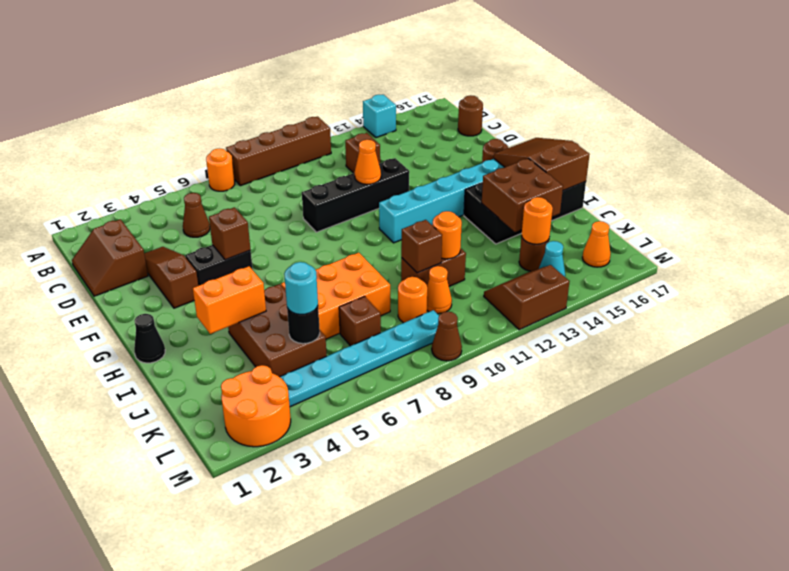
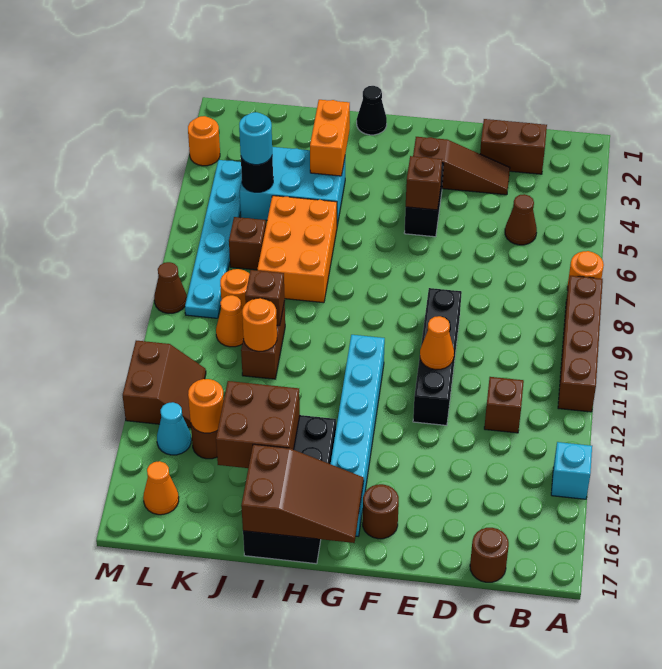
brown 2x3 brick [228,284,326,377] -> cyan 2x3 brick [240,147,345,225]
orange 2x2 round brick [221,365,291,447] -> orange 1x1 round brick [188,116,220,166]

